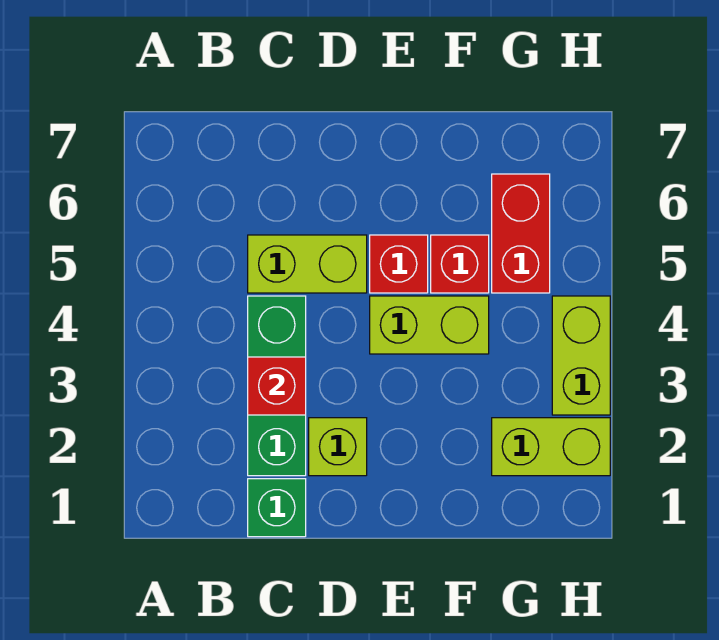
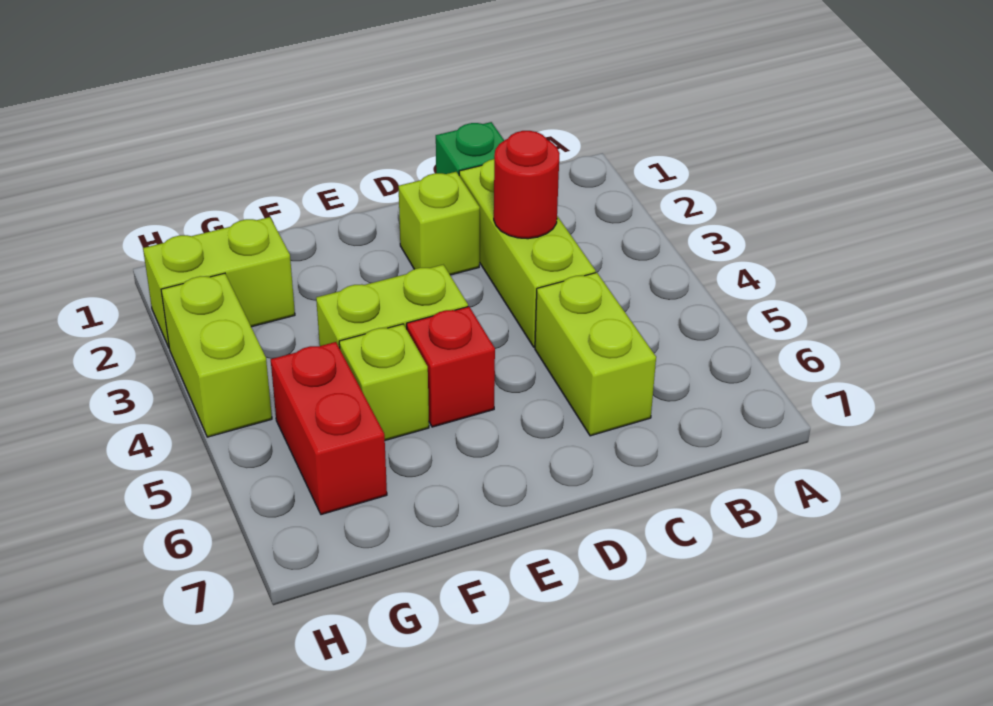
green 1x3 brick [248,296,306,476] -> lime 1x3 brick [459,159,596,347]
red 1x1 brick [248,357,306,415] -> red 1x1 round brick [494,131,560,239]
lime 1x2 brick [248,235,367,293] -> lime 1x2 brick turned to [535,273,656,436]
red 1x1 brick [431,235,489,293] -> lime 1x1 brick [339,324,429,440]

